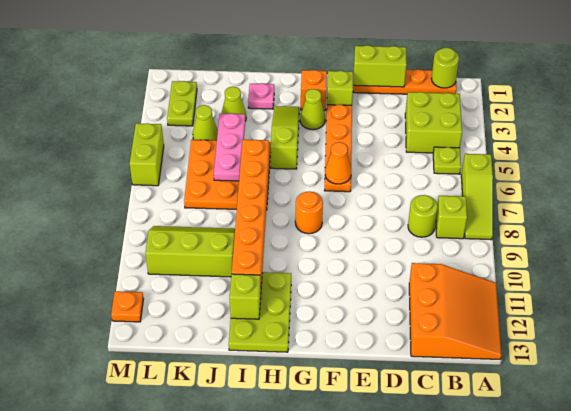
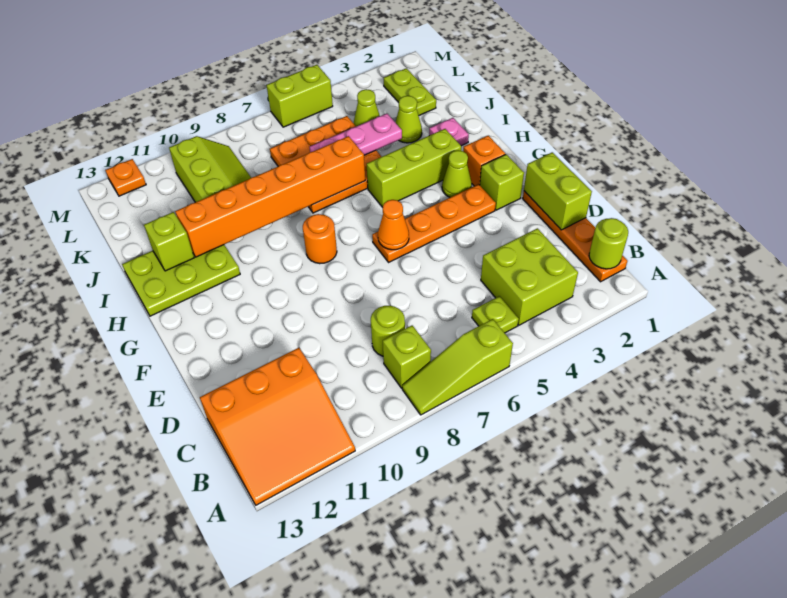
lime 1x3 slope [271,106,299,169] -> lime 1x3 brick [367,129,461,207]
lime 1x2 plate [167,81,197,126] -> lime 1x2 plate turned to [384,68,436,115]

